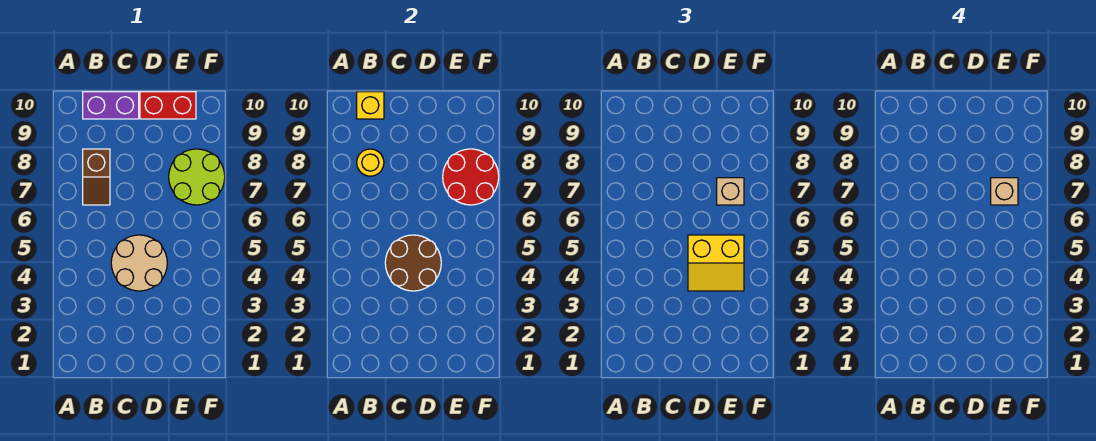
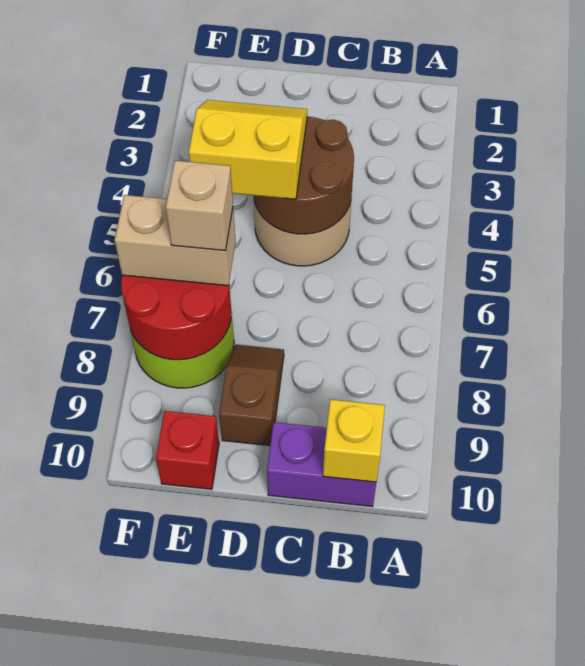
brown 1x2 slope [83,149,110,205] -> brown 1x2 slope moved to [219,345,284,446]
yellow 1x1 round brick [357,149,384,176] -> none
red 1x2 brick [140,92,196,119] -> red 1x1 brick [156,411,219,489]
tan 1x1 brick [717,178,744,205] -> tan 1x2 brick [115,195,236,286]

